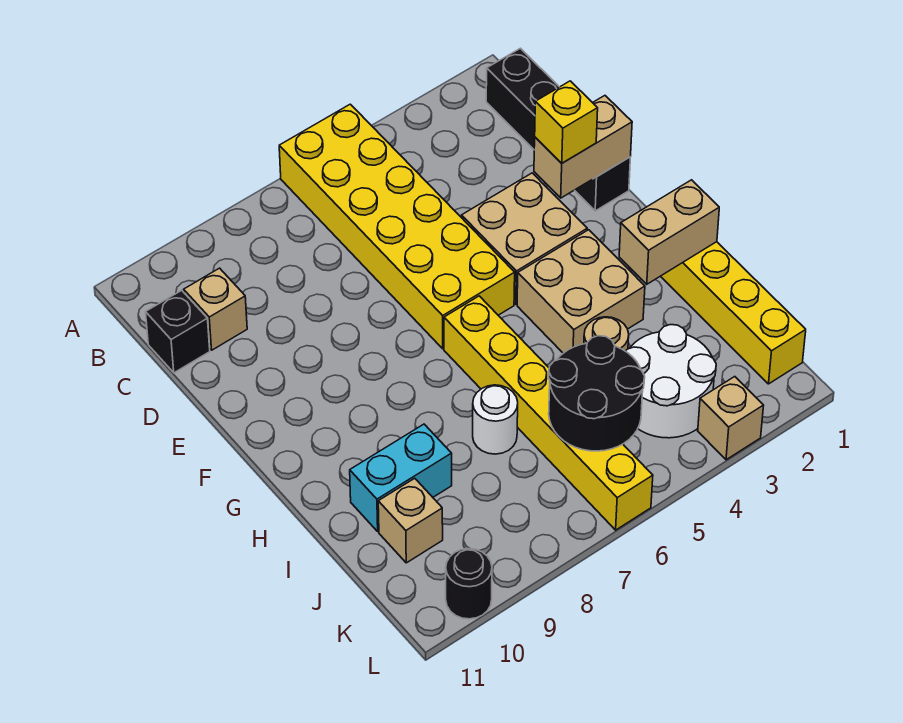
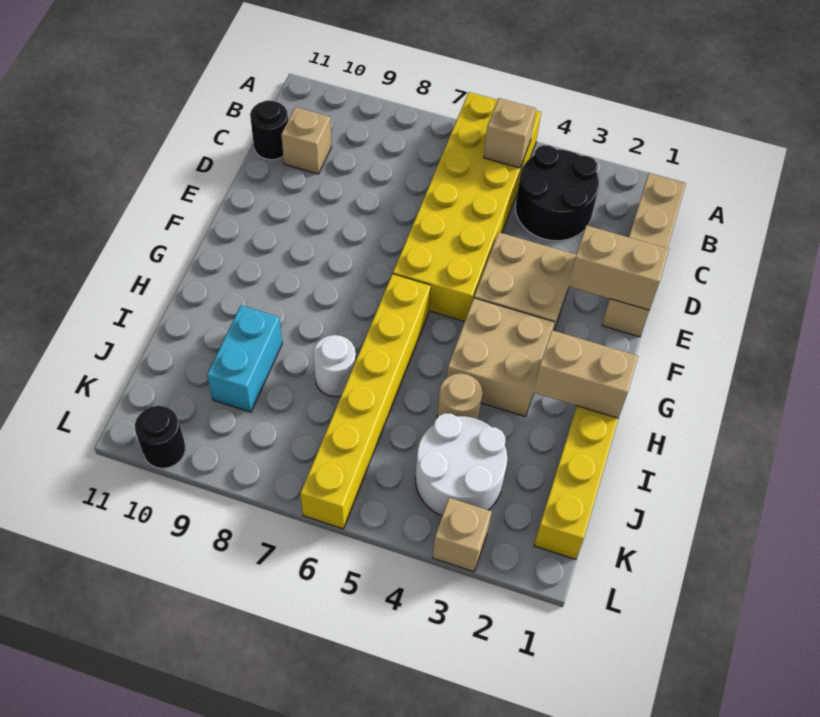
black 1x4 brick [486,48,630,211] -> tan 1x4 brick [602,173,686,337]
black 1x1 brick [146,290,210,373] -> black 1x1 round brick [250,100,288,160]
yellow 1x1 brick [535,81,598,163] -> none
cyan 1x2 brick [350,424,452,531] -> cyan 1x2 brick turned to [207,305,282,412]
black 2x2 round brick [549,336,645,451] -> black 2x2 round brick moved to [515,145,599,241]
tan 1x1 brick [378,478,443,563] -> tan 1x1 brick moved to [484,98,536,168]

